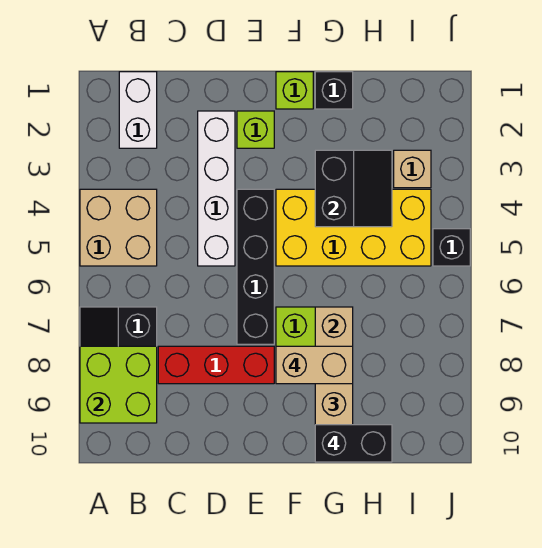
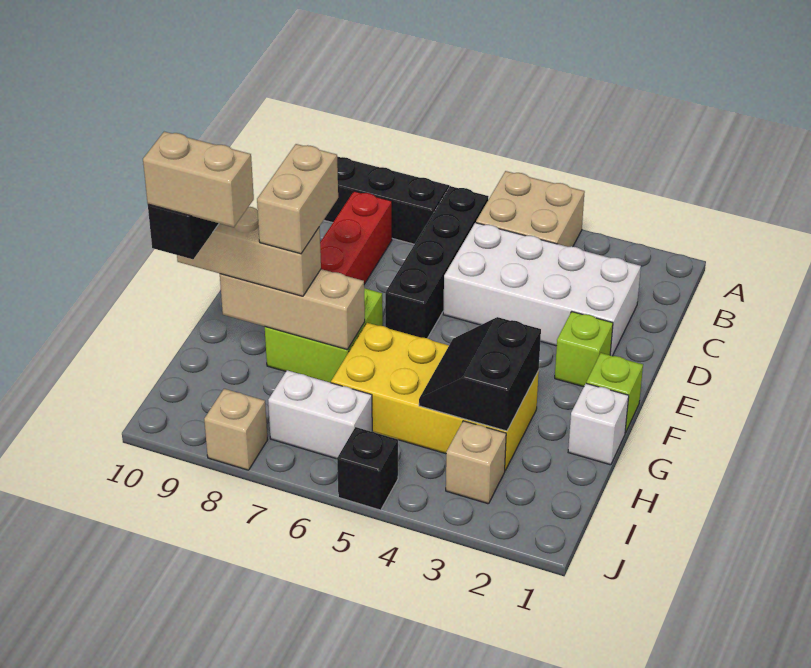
lime 2x2 brick [80,346,157,423] -> none
white 1x2 brick [119,72,157,148] -> white 1x2 brick moved to [268,370,372,459]
white 1x4 brick [198,111,235,266] -> white 2x4 brick [443,223,641,356]
black 1x4 brick [237,189,274,344] -> black 1x4 brick turned to [385,186,488,338]
yellow 2x4 brick [276,189,431,266] -> yellow 2x4 brick turned to [331,323,539,470]
black 1x1 brick [315,72,353,109] -> white 1x1 brick [568,383,629,465]
black 2x2 slope [315,150,392,227] -> black 2x2 slope turned to [419,317,541,431]
none -> tan 1x2 brick [143,132,254,227]
none -> tan 1x1 brick [204,389,268,470]

